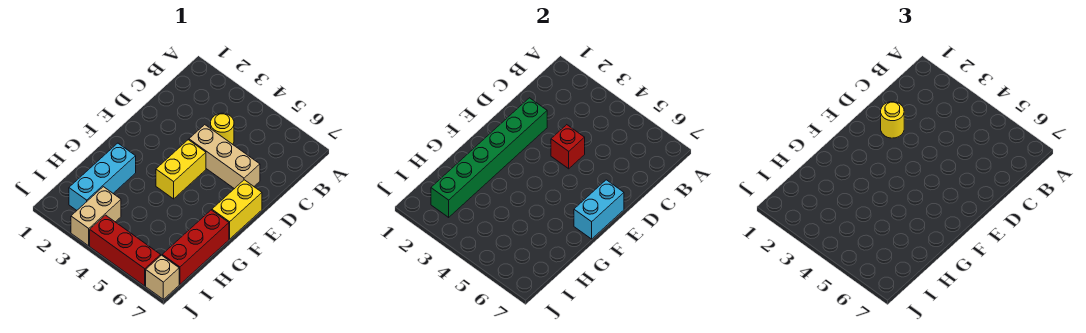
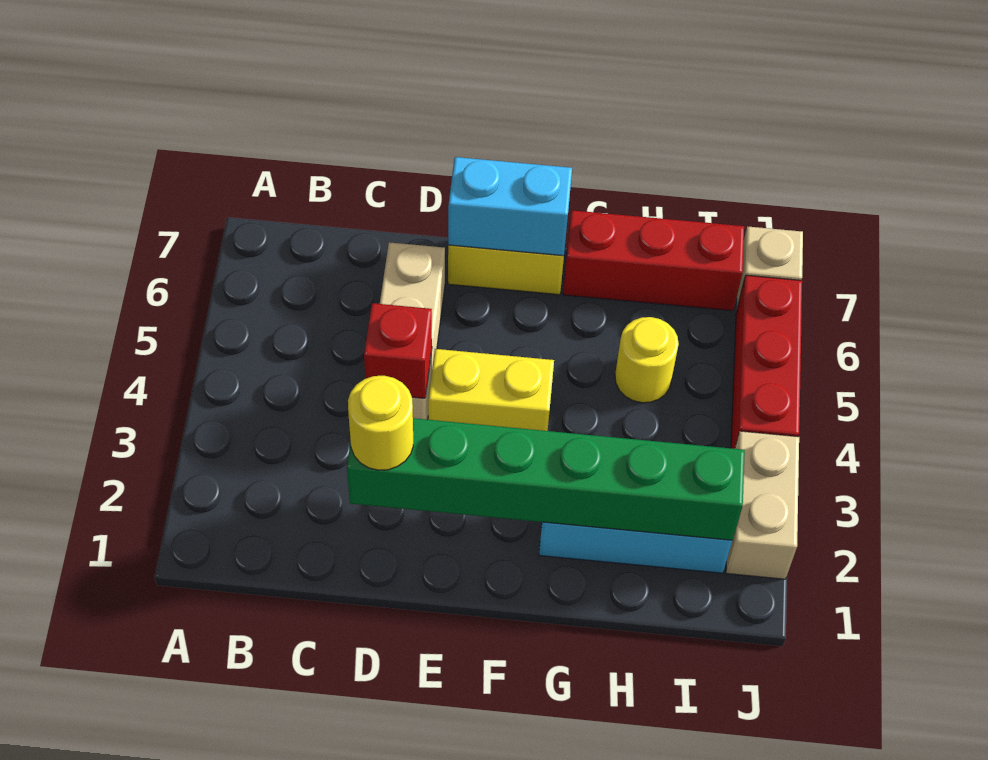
yellow 1x1 round brick [211,113,234,144] -> yellow 1x1 round brick moved to [615,317,679,403]
tan 1x2 brick [71,187,121,246] -> tan 1x2 brick turned to [726,431,799,579]

